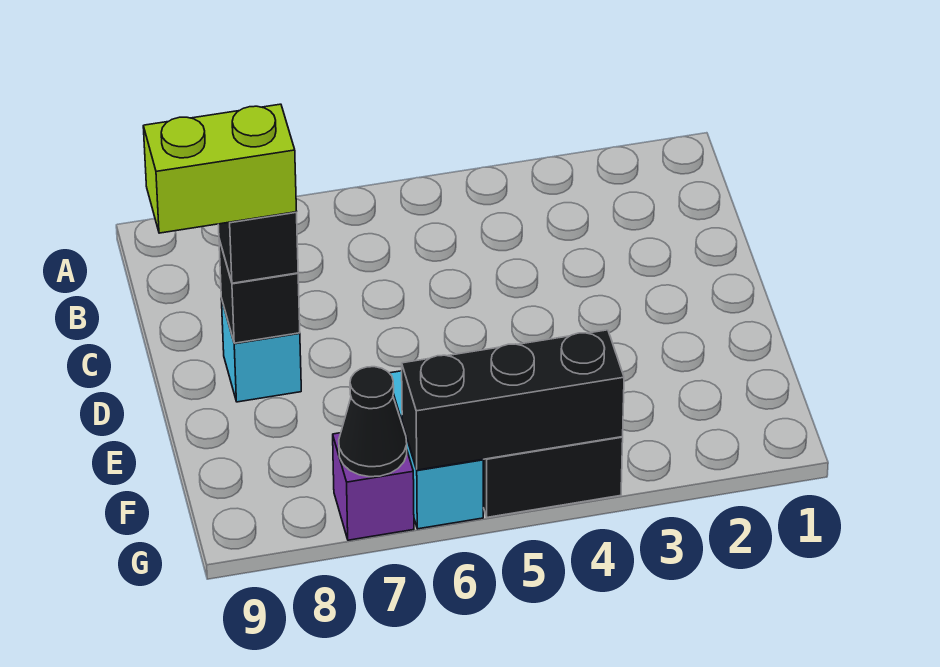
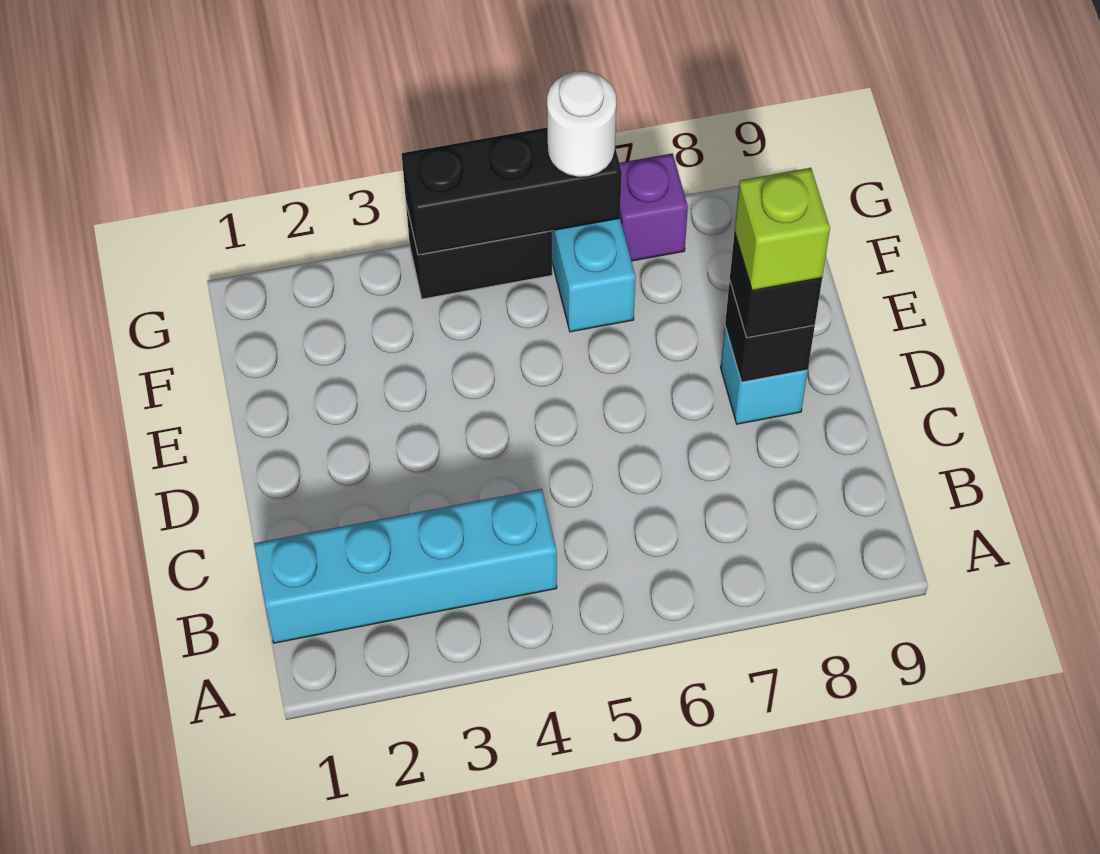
none -> cyan 1x4 brick [254,489,557,643]
lime 1x2 brick [143,104,297,233] -> lime 1x1 brick [735,168,830,291]
none -> white 1x1 round brick [547,71,616,177]
black 1x1 cone [339,367,407,477] -> none

